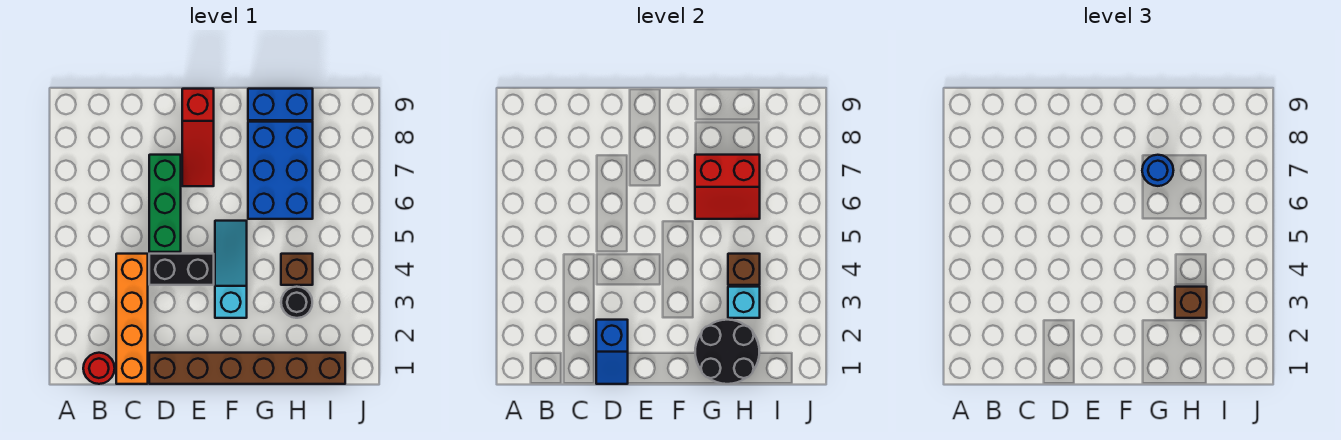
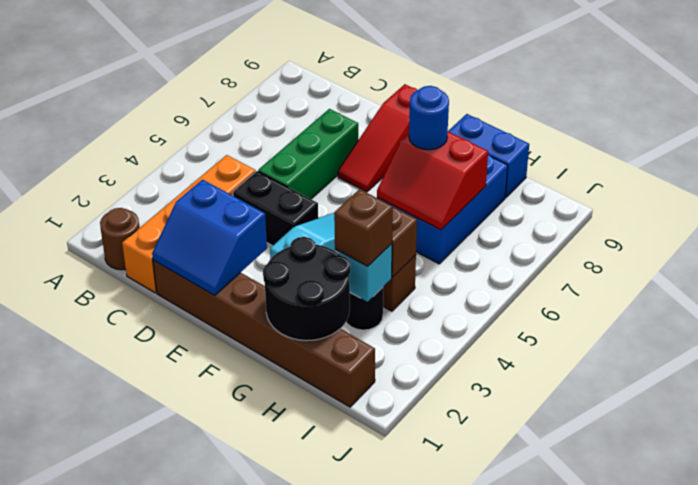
red 1x1 round brick [83,353,115,384] -> brown 1x1 round brick [100,208,140,270]
blue 1x2 slope [596,320,628,384] -> blue 2x2 slope [152,180,267,295]

